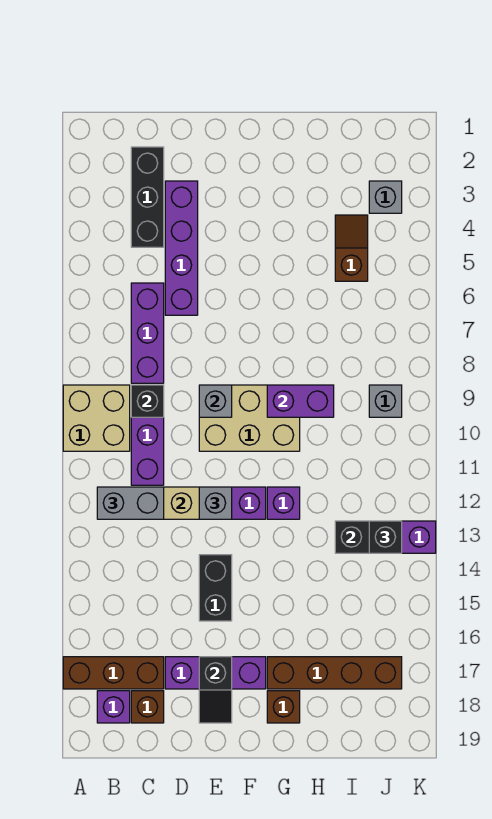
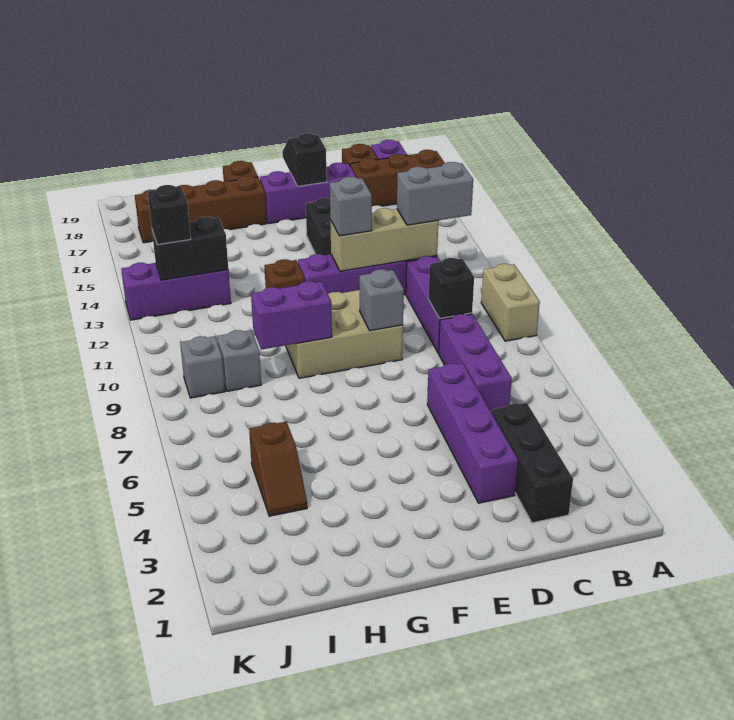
tan 2x2 brick [63,385,130,451] -> tan 1x2 brick [481,264,540,341]
purple 1x1 brick [267,487,300,519] -> brown 1x1 brick [264,259,305,289]
grey 1x1 brick [369,181,402,213] -> grey 1x1 brick moved to [217,330,261,391]

